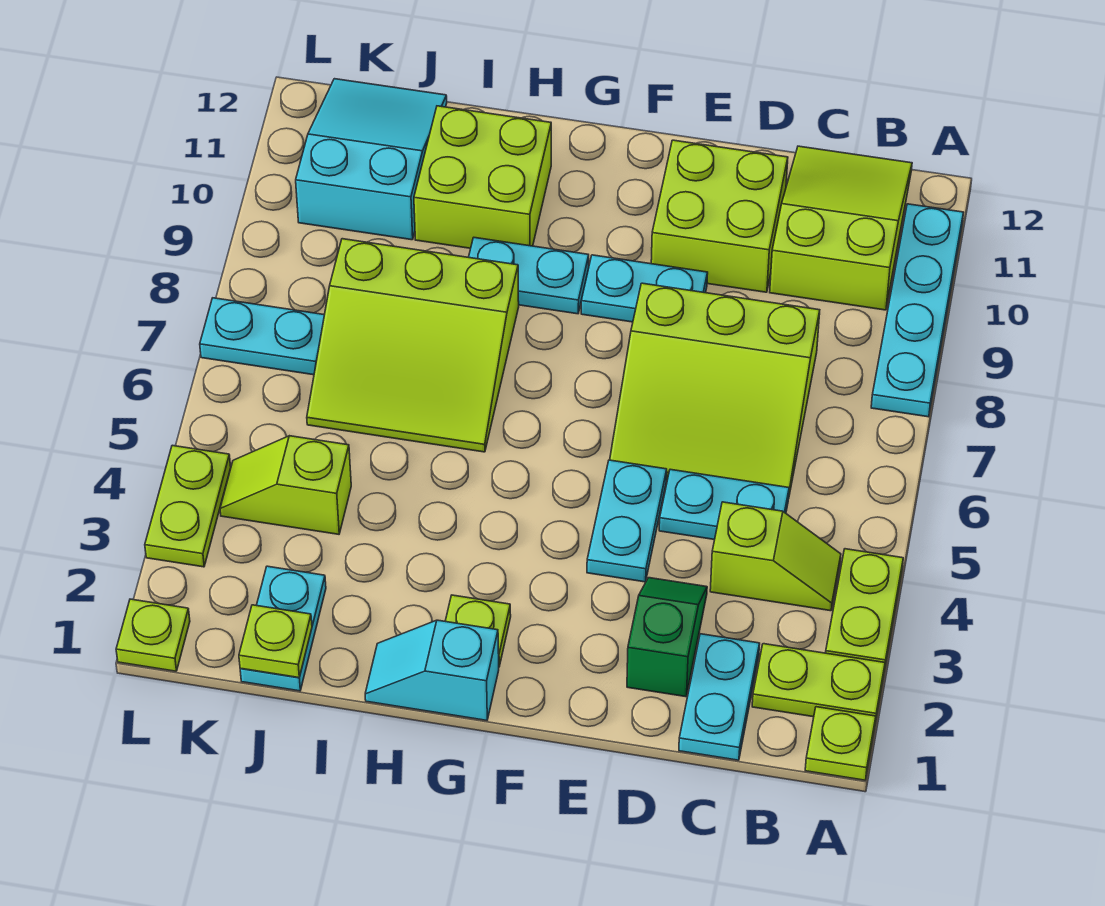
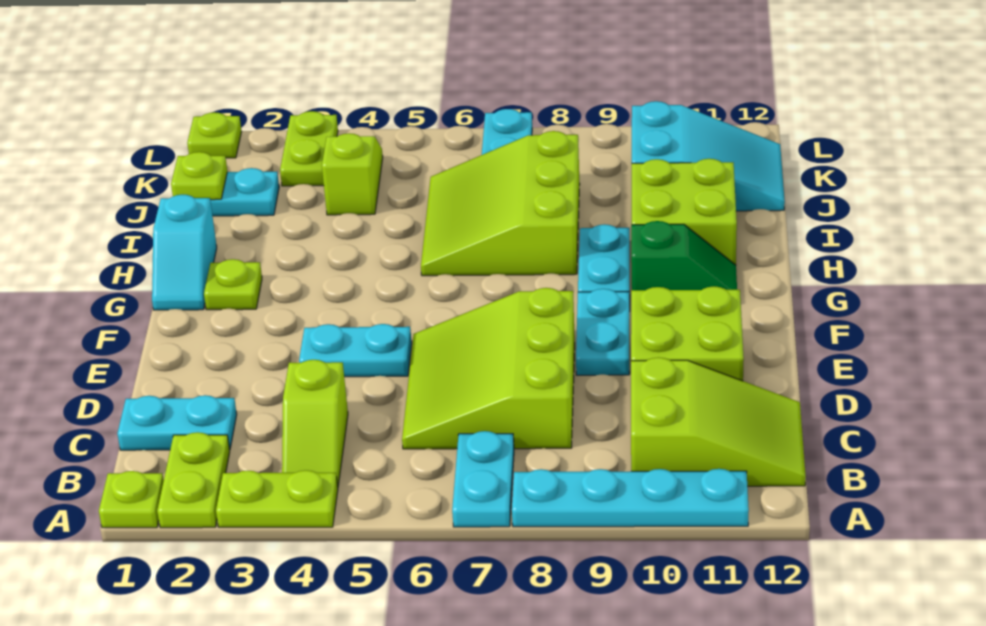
cyan 1x2 plate [659,469,789,540] -> cyan 1x2 plate moved to [452,431,514,527]
green 1x2 slope [627,578,707,697] -> green 1x2 slope moved to [631,221,737,290]
cyan 1x2 slope [365,620,499,720] -> cyan 1x2 slope turned to [152,195,217,310]
lime 1x2 plate [145,445,231,567] -> lime 1x2 plate turned to [280,111,338,186]

